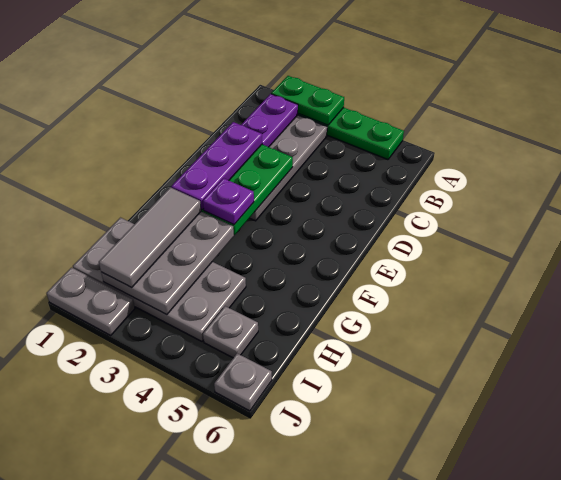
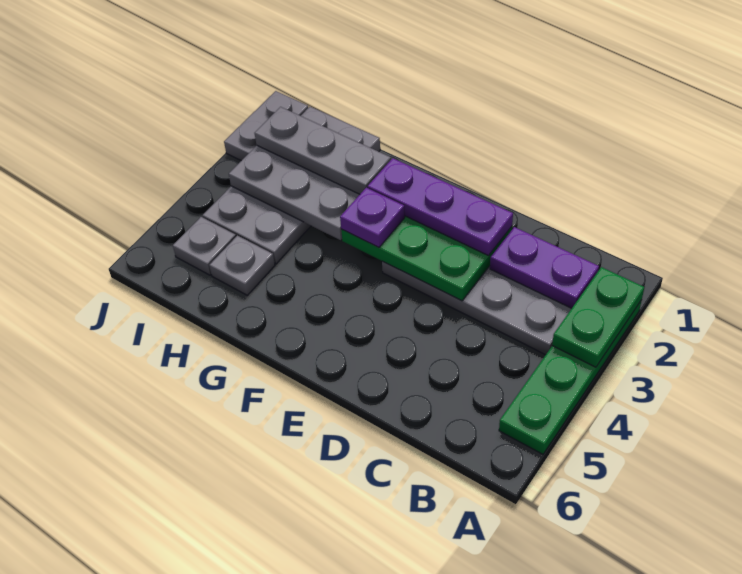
grey 1x3 tile [99,187,201,288] -> grey 1x3 plate [255,107,391,194]
grey 1x1 plate [214,353,272,411] -> grey 1x1 plate moved to [209,236,275,295]

